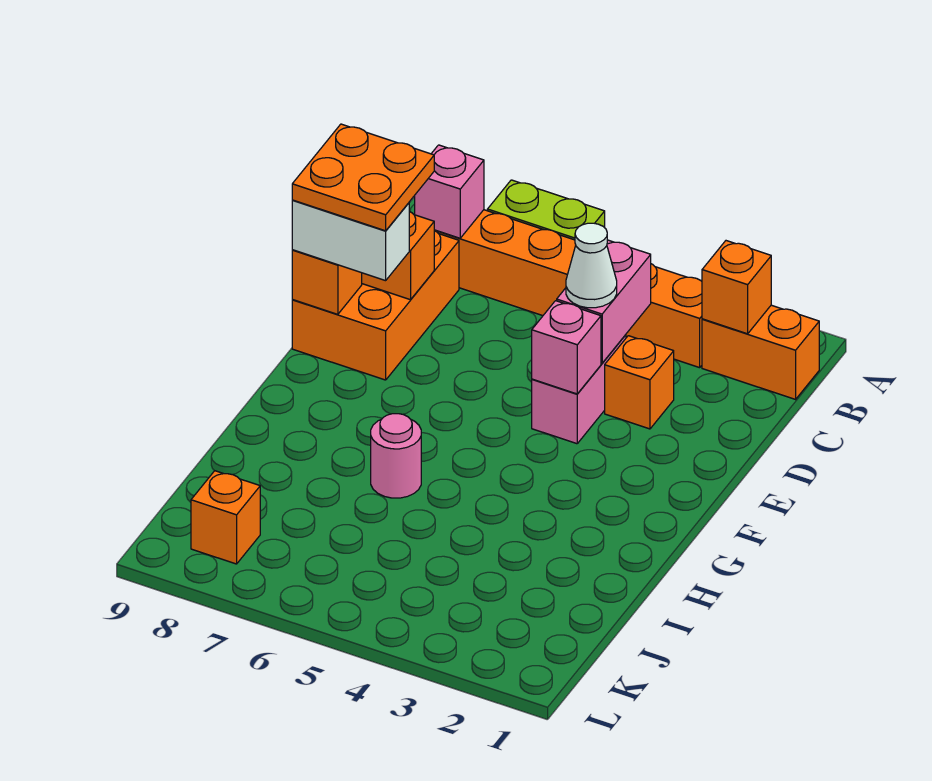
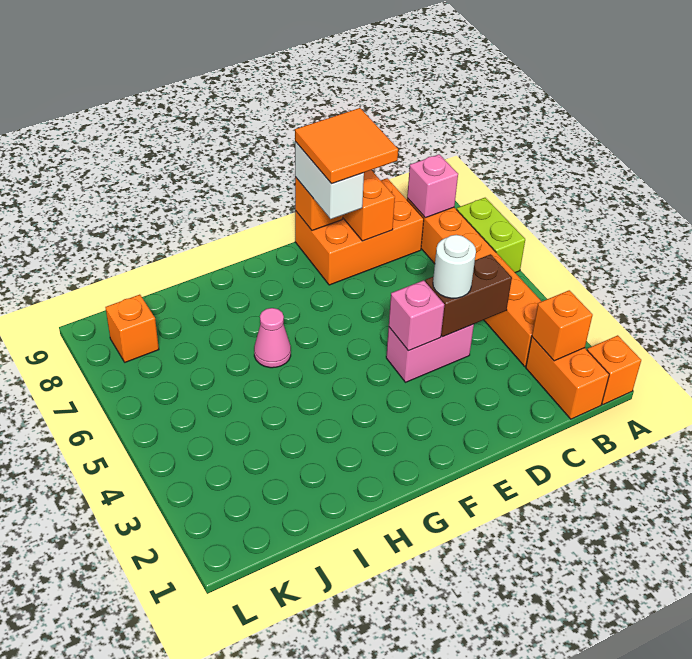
pink 1x2 brick [557,240,651,363] -> brown 1x2 brick [425,254,512,337]
orange 1x1 brick [605,336,674,429] -> orange 1x1 brick moved to [587,335,641,405]
white 1x1 cone [566,223,617,308] -> white 1x1 round brick [433,235,476,298]
orange 2x2 plate [292,124,434,231] -> orange 2x2 tile [295,108,398,184]
pink 1x1 round brick [371,414,421,498] -> pink 1x1 cone [254,308,291,368]

